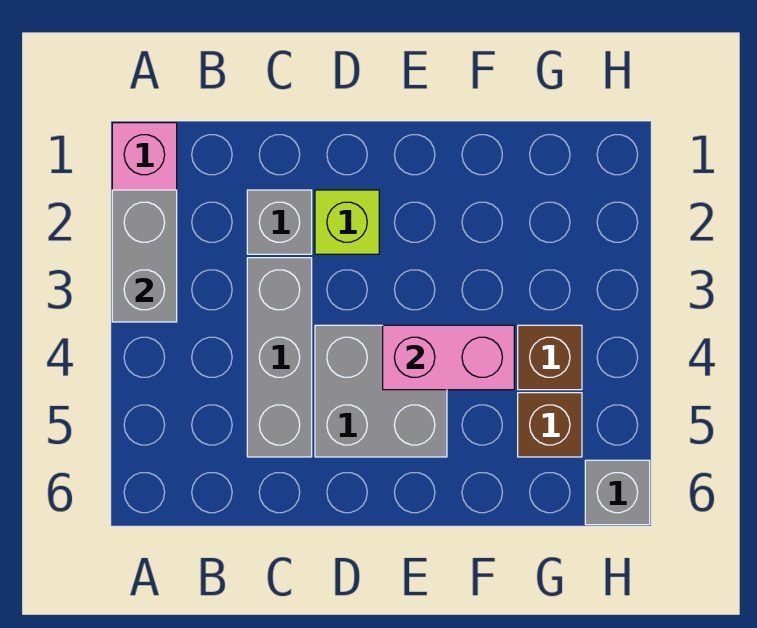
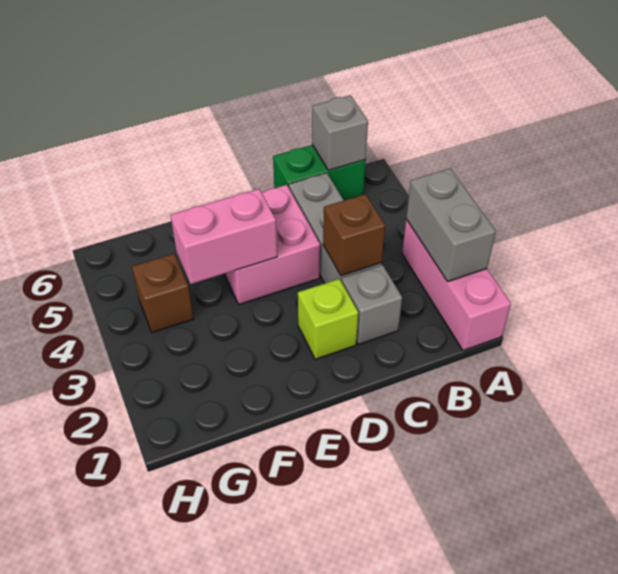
none -> green 1x2 brick [273,145,366,200]
grey 2x2 brick [315,325,447,457] -> pink 2x2 brick [225,185,320,304]
brown 1x1 brick [518,393,582,457] -> brown 1x1 brick moved to [323,194,385,276]
grey 1x1 brick [585,460,650,525] -> grey 1x1 brick moved to [312,95,368,170]

